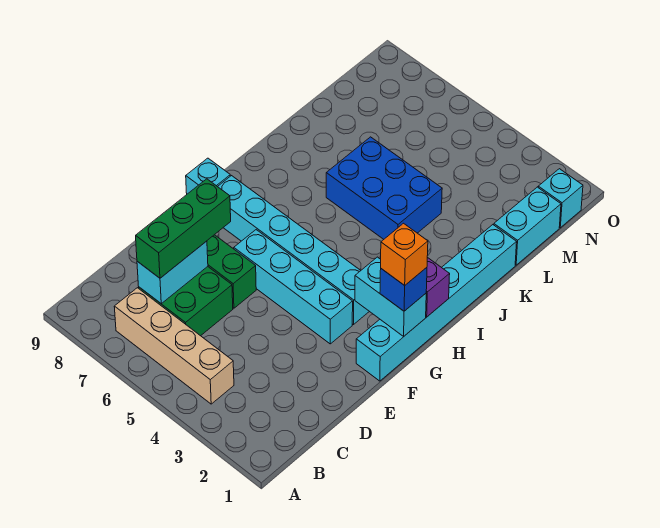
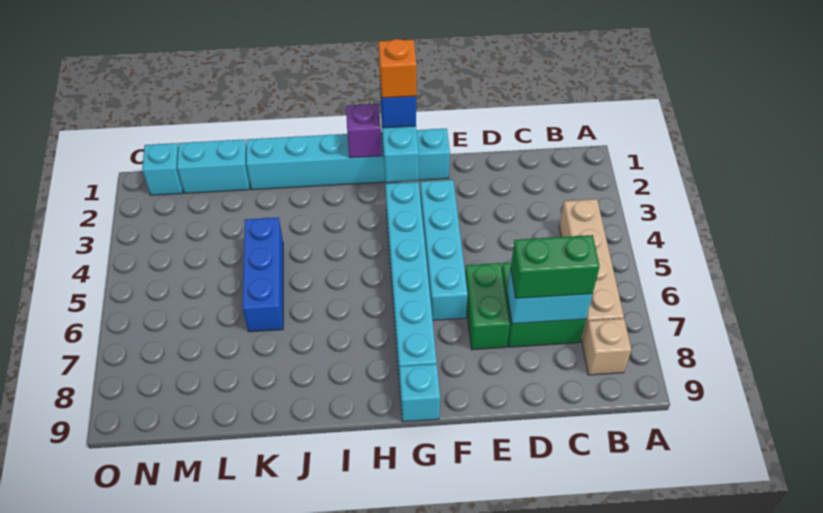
none -> tan 1x1 brick [582,319,631,375]
green 1x3 brick [136,179,231,278] -> green 1x2 brick [511,235,600,298]
blue 2x3 brick [326,137,442,239] -> blue 1x3 brick [242,217,283,332]

